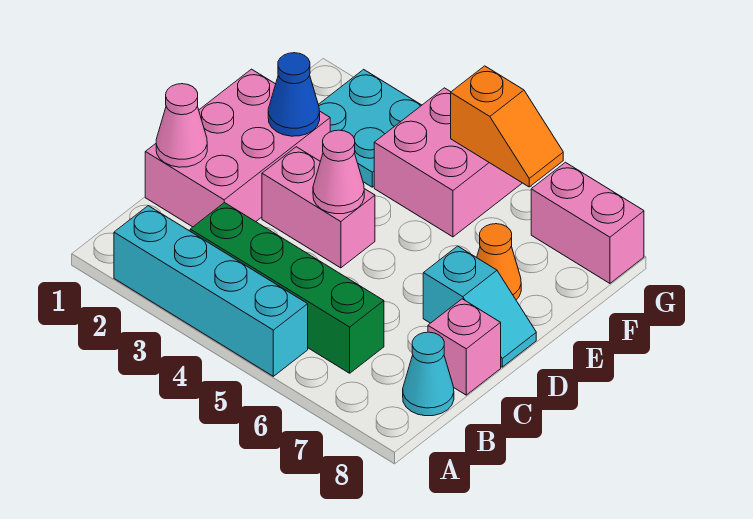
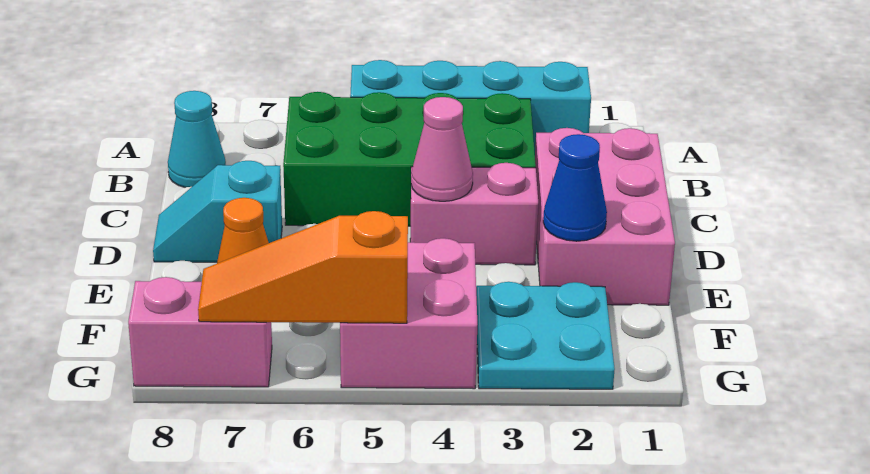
green 1x4 brick [190,203,384,373] -> green 2x4 brick [283,92,536,226]
pink 1x1 cone [156,84,207,167] -> none
pink 1x1 brick [428,299,501,395] -> none
orange 1x2 slope [451,66,563,187] -> orange 1x3 slope [198,211,408,323]

